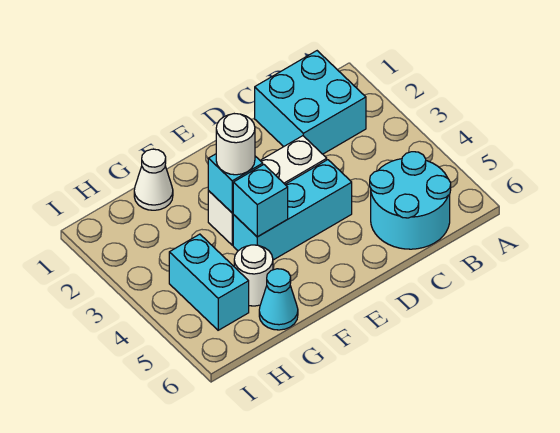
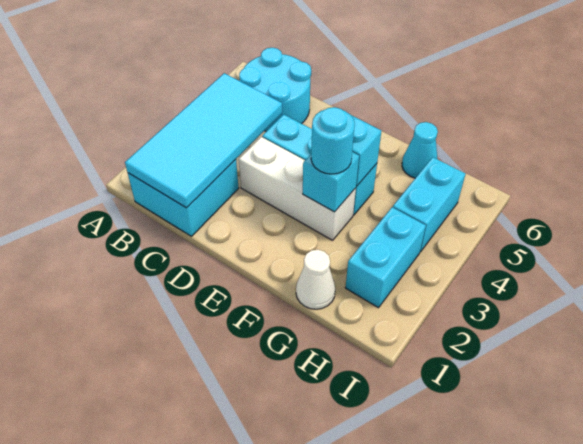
none -> cyan 2x4 tile [125,73,282,208]
white 1x1 round brick [216,114,255,175] -> cyan 1x1 round brick [311,107,355,174]
white 1x1 round brick [234,245,273,306] -> none
none -> cyan 1x2 brick [345,207,426,308]

